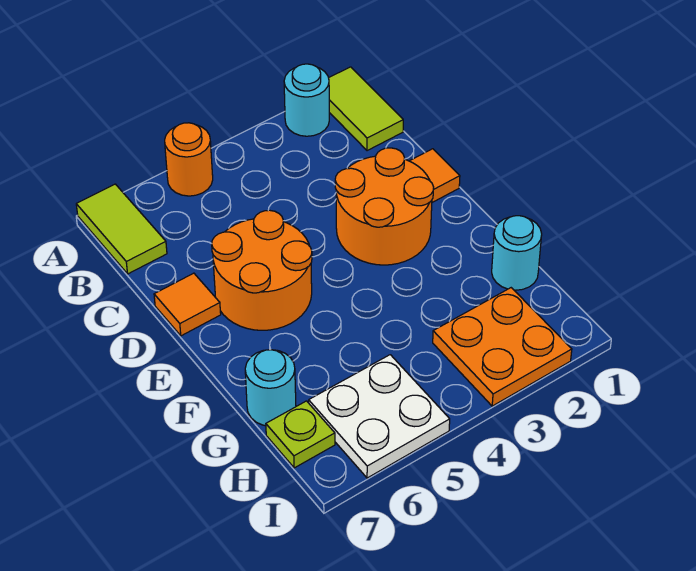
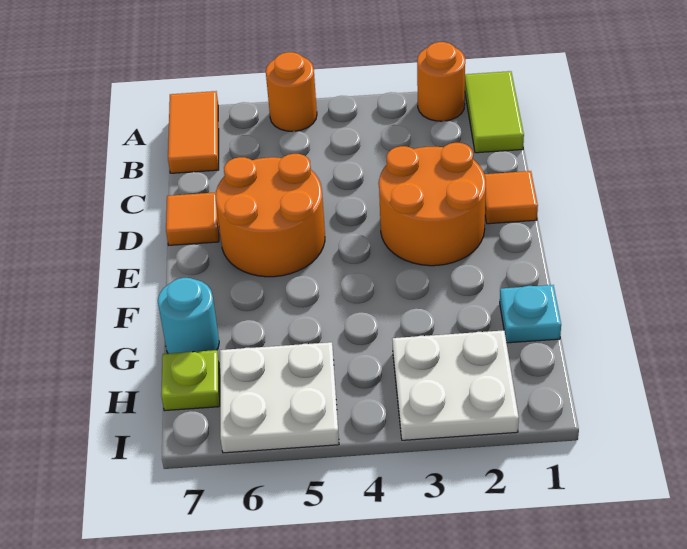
cyan 1x1 round brick [284,64,329,136] -> orange 1x1 round brick [417,42,465,121]
lime 1x2 tile [76,184,167,274] -> orange 1x2 tile [168,91,219,173]
cyan 1x1 round brick [492,216,542,290] -> cyan 1x1 plate [500,285,561,343]
orange 2x2 plate [433,288,572,406] -> white 2x2 plate [392,330,519,440]

